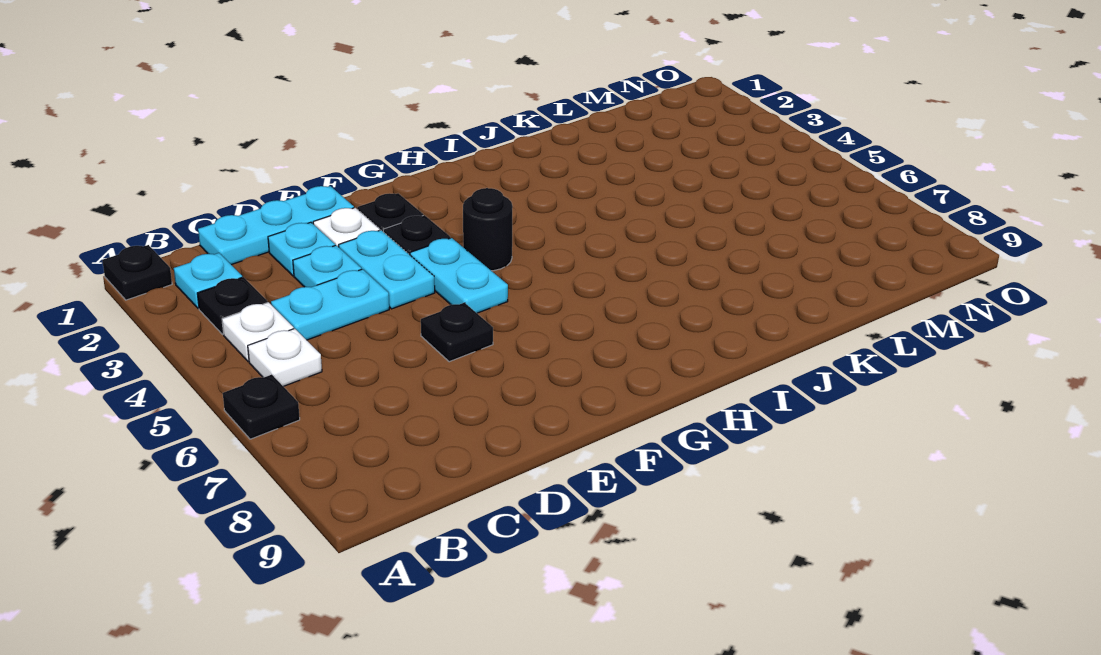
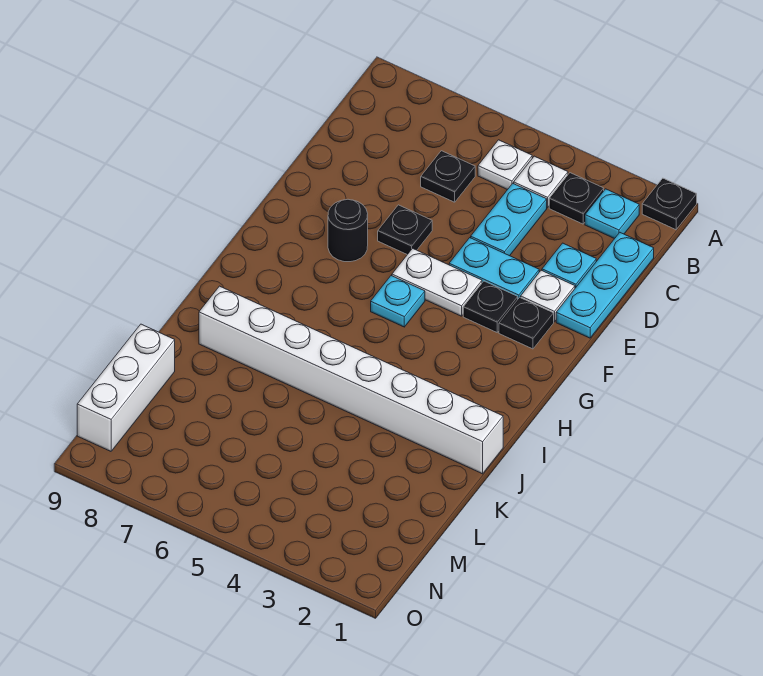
black 1x1 plate [223,375,300,439] -> black 1x1 plate moved to [421,151,475,202]
cyan 1x1 plate [293,245,362,287] -> cyan 1x1 plate moved to [371,276,425,327]
cyan 1x2 plate [410,238,508,313] -> white 1x2 plate [392,248,482,316]
black 1x1 round brick [463,188,513,271] -> black 1x1 round brick moved to [328,199,368,262]
none -> white 1x8 brick [199,286,503,474]
none -> white 1x3 brick [77,324,175,451]

